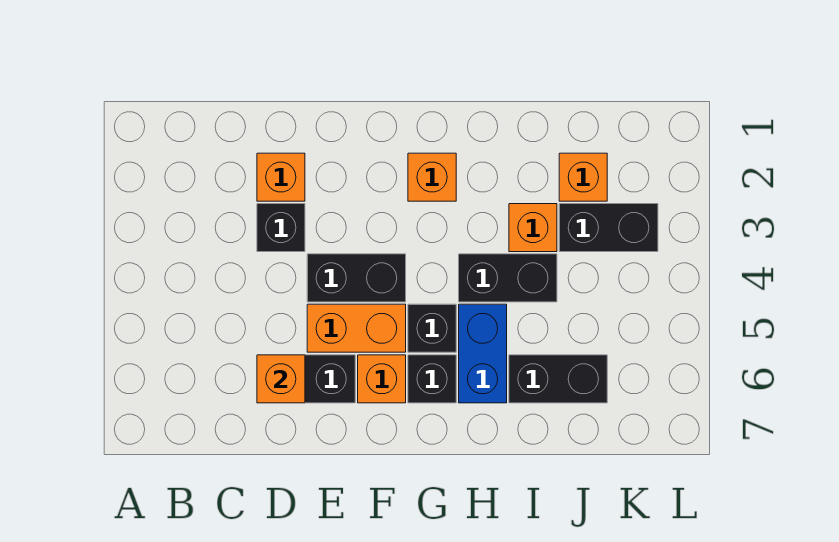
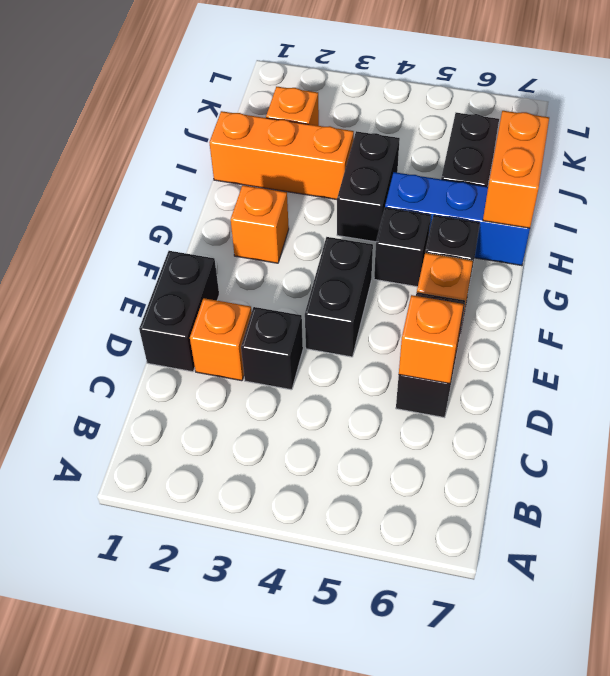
orange 1x2 brick [307,304,406,352] -> orange 1x2 brick moved to [483,111,549,228]
blue 1x2 brick [459,304,507,403] -> blue 1x3 brick [385,172,530,266]
orange 1x1 brick [509,204,557,252] -> orange 1x3 brick [209,111,354,199]
black 1x2 brick [559,204,658,252] -> black 1x2 brick moved to [139,251,219,372]

